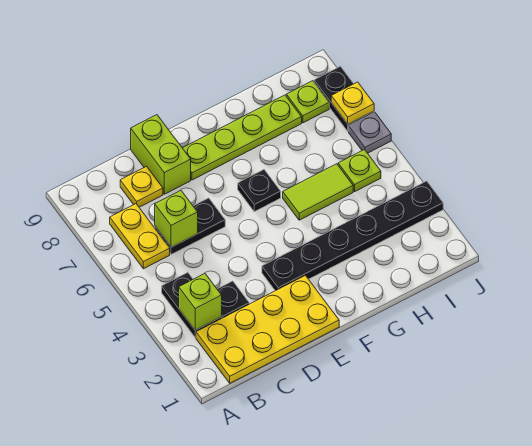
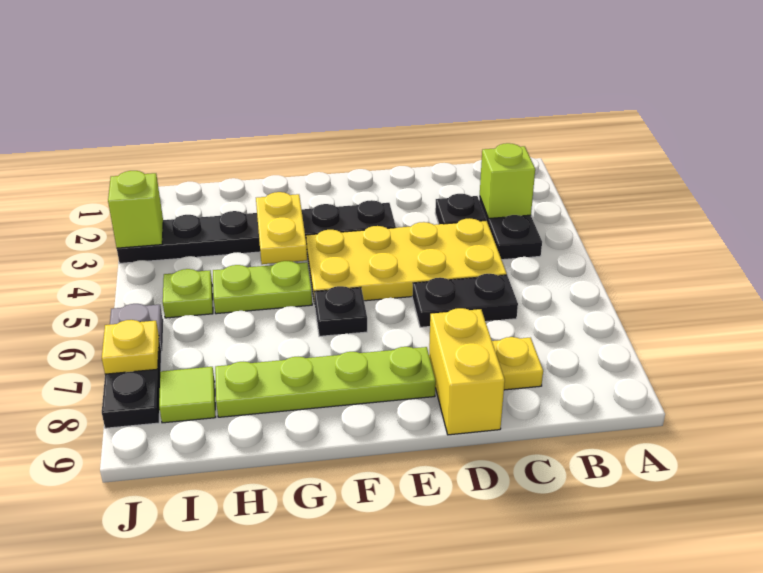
yellow 2x4 plate [196,275,339,383] -> yellow 2x4 plate moved to [306,218,507,304]
yellow 1x2 plate [110,204,170,269] -> yellow 1x2 plate moved to [256,192,307,264]
lime 1x1 brick [155,190,198,247] -> lime 1x1 brick moved to [108,171,163,248]
lime 1x2 brick [131,115,191,194] -> yellow 1x2 brick [429,308,505,435]
lime 1x2 tile [283,164,353,220] -> lime 1x2 plate [213,261,312,314]
lime 1x1 plate [286,81,329,123] -> lime 1x1 tile [159,367,215,423]

